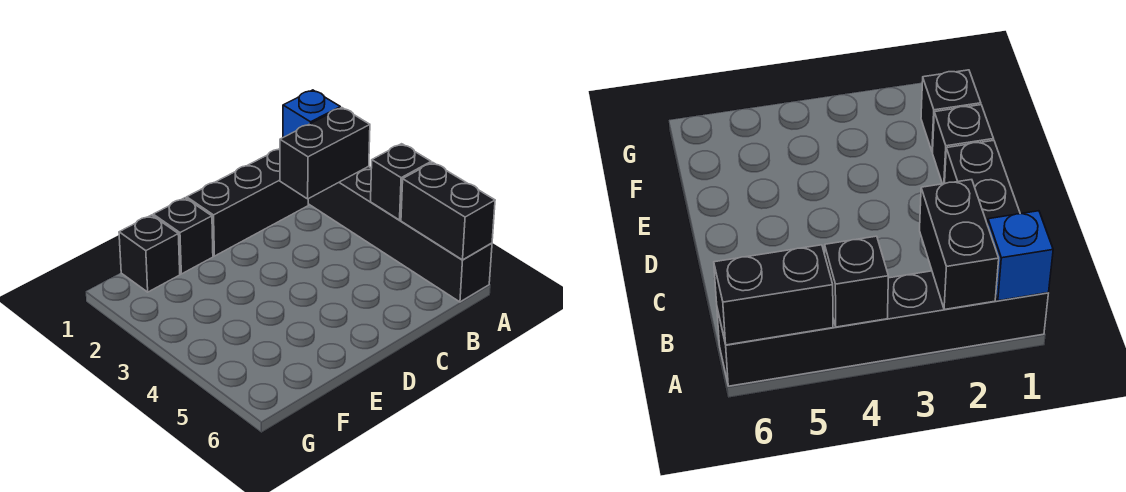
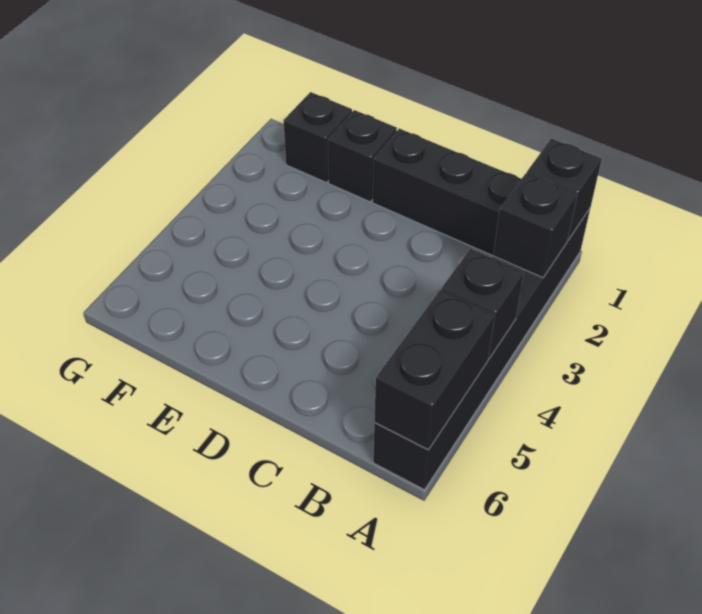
blue 1x1 brick [283,90,340,137] -> black 1x1 brick [527,139,602,240]
black 1x2 brick [280,108,370,199] -> black 1x1 brick [493,173,577,278]

